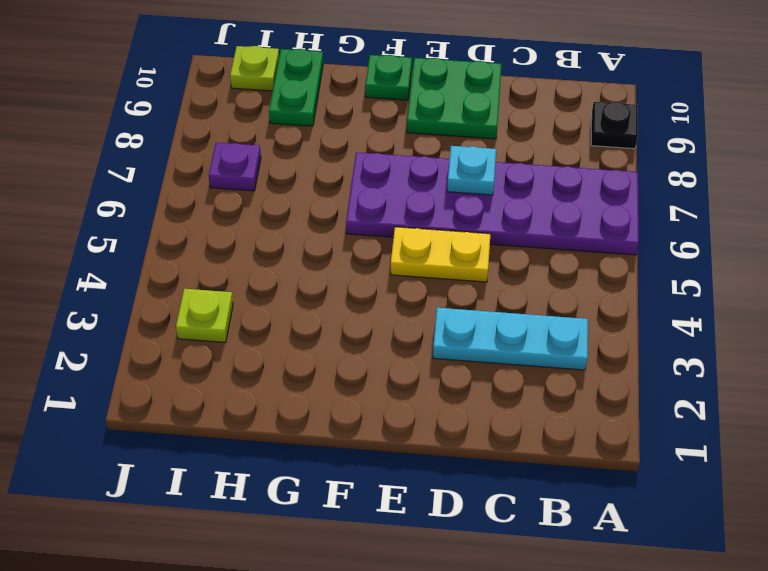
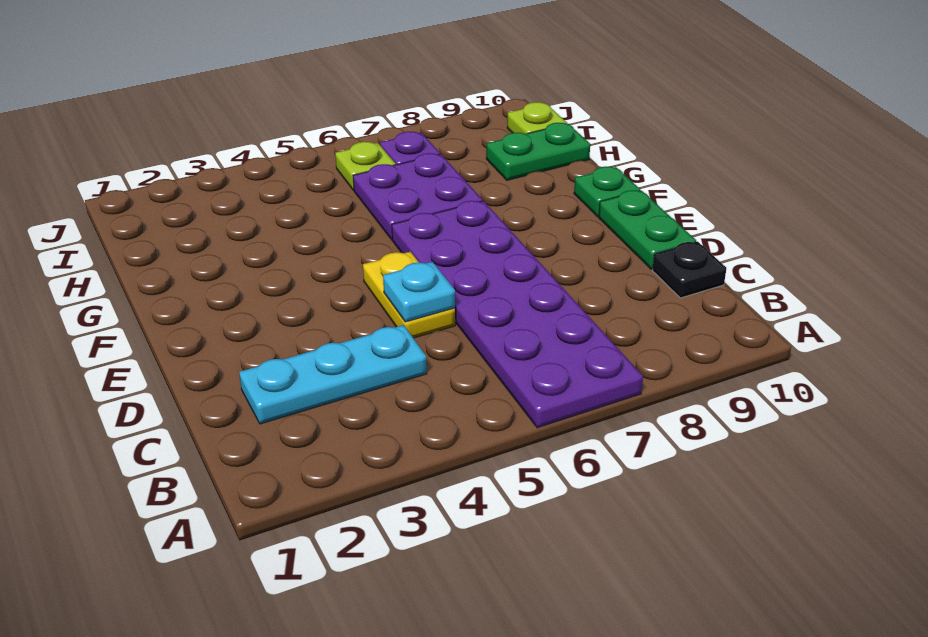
black 1x1 plate [591,102,638,149] -> black 1x1 plate moved to [653,241,726,298]
cyan 1x3 plate [433,308,588,370] -> cyan 1x3 plate turned to [239,325,427,424]
cyan 1x1 plate [447,146,496,195] -> cyan 1x1 plate moved to [383,262,455,322]
green 2x2 plate [407,58,502,139] -> green 1x2 plate [599,190,696,269]
none -> purple 2x2 plate [353,153,483,240]
lime 1x1 plate [176,289,233,343] -> lime 1x1 plate moved to [335,142,396,190]

